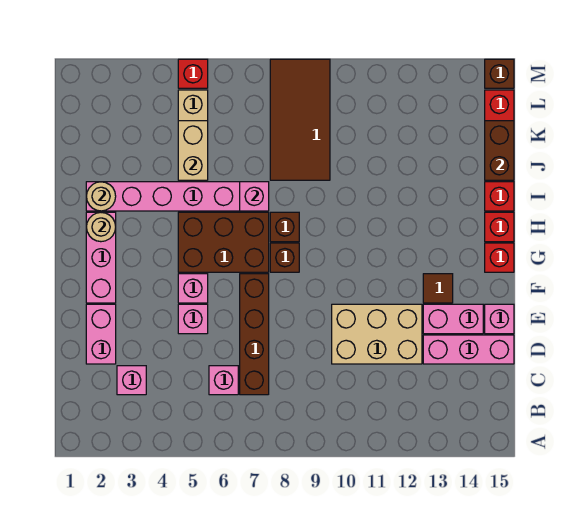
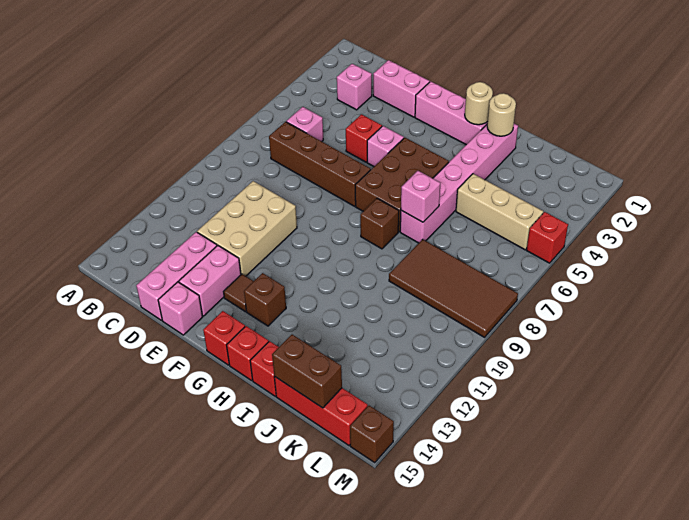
pink 1x1 brick [178,304,208,334] -> red 1x1 brick [346,114,382,162]
brown 1x1 brick [270,243,299,272] -> brown 1x1 brick moved to [244,273,286,326]
tan 1x2 brick [178,121,208,180] -> none

